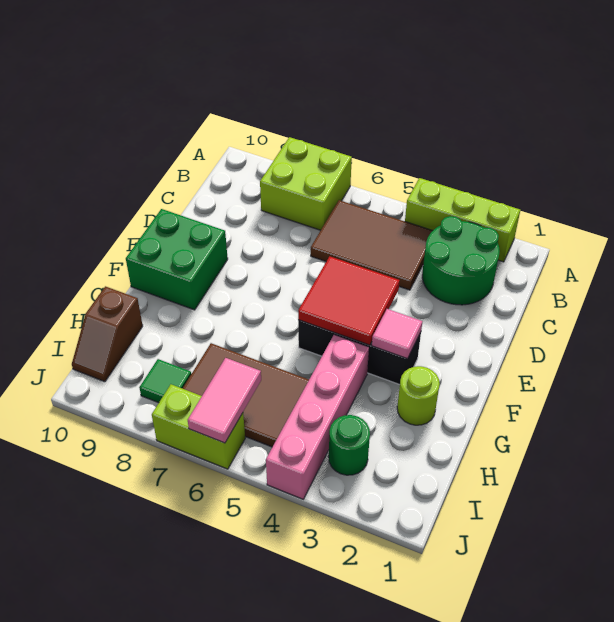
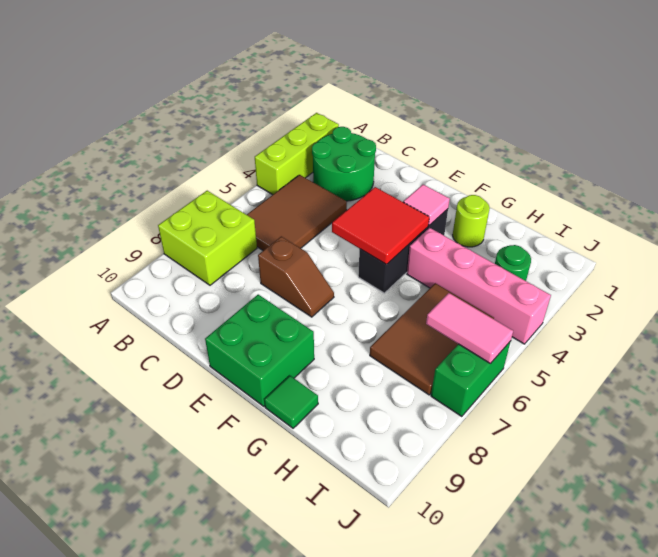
brown 1x2 slope [72,286,143,382] -> brown 1x2 slope moved to [258,236,334,317]
green 1x1 tile [139,359,191,403] -> green 1x1 tile moved to [264,376,318,428]
lime 1x2 brick [152,384,245,469] -> green 1x2 brick [431,341,511,417]

